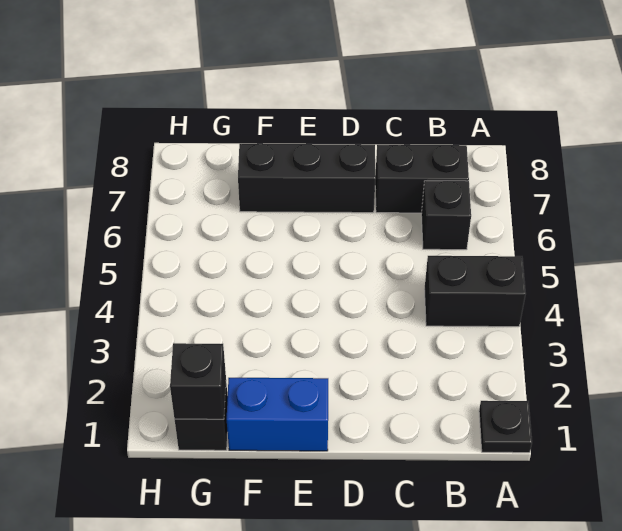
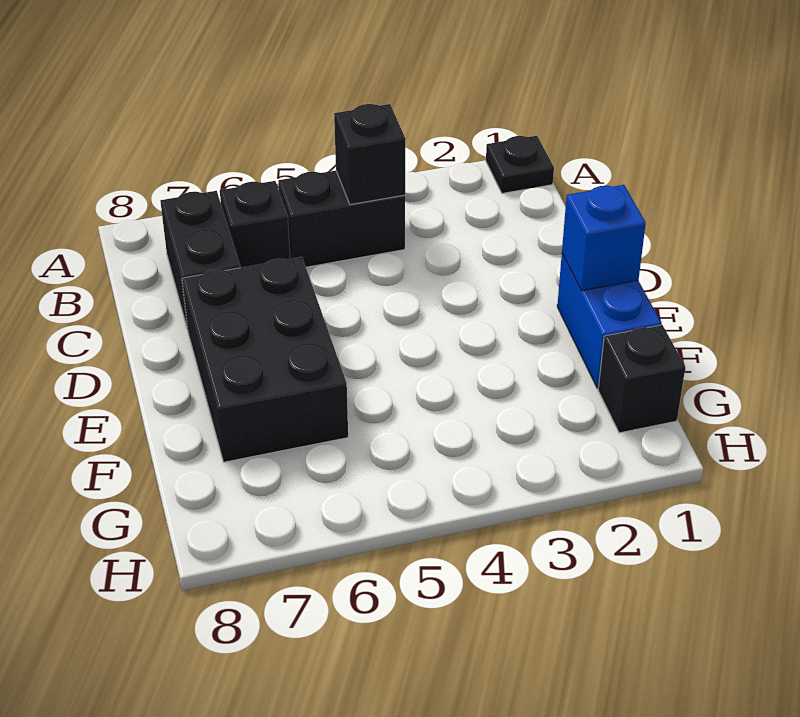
black 1x2 brick [424,256,526,327] -> black 1x2 brick turned to [278,171,405,267]
black 1x3 brick [238,144,376,213] -> black 2x3 brick [182,257,348,462]
none -> blue 1x1 brick [562,185,646,291]
black 1x1 brick [170,343,226,419] -> black 1x1 brick moved to [334,104,405,205]

